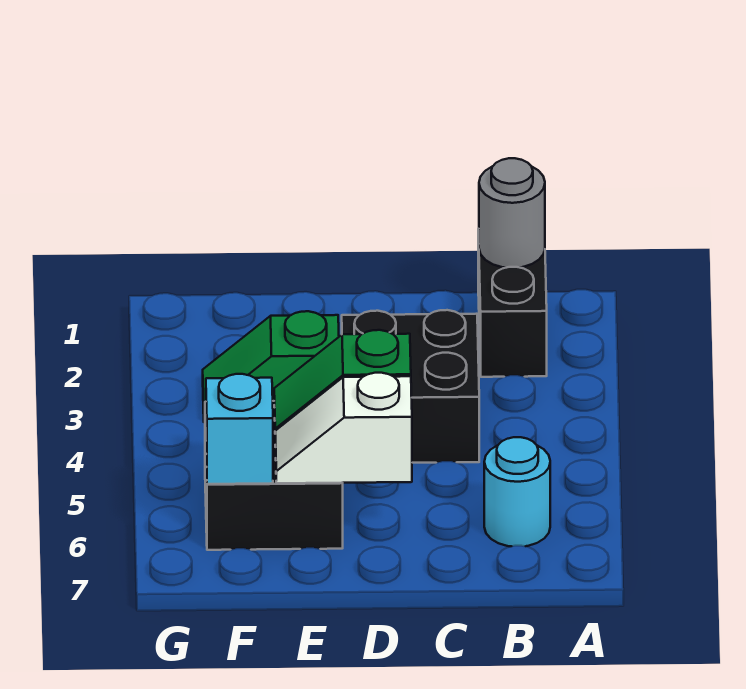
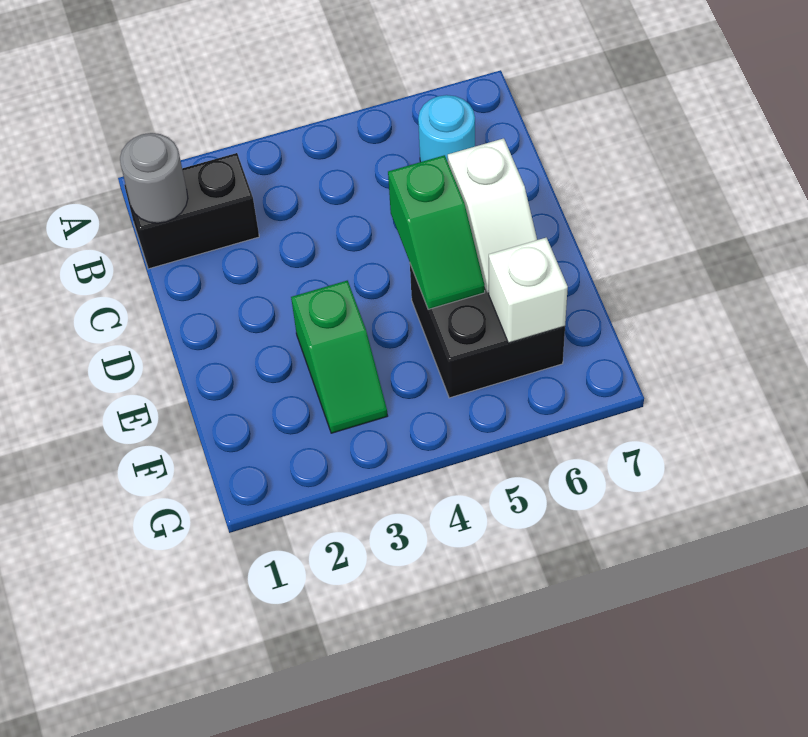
black 2x2 brick [342,310,479,463] -> none
cyan 1x1 brick [206,374,273,484] -> white 1x1 brick [489,238,568,343]

